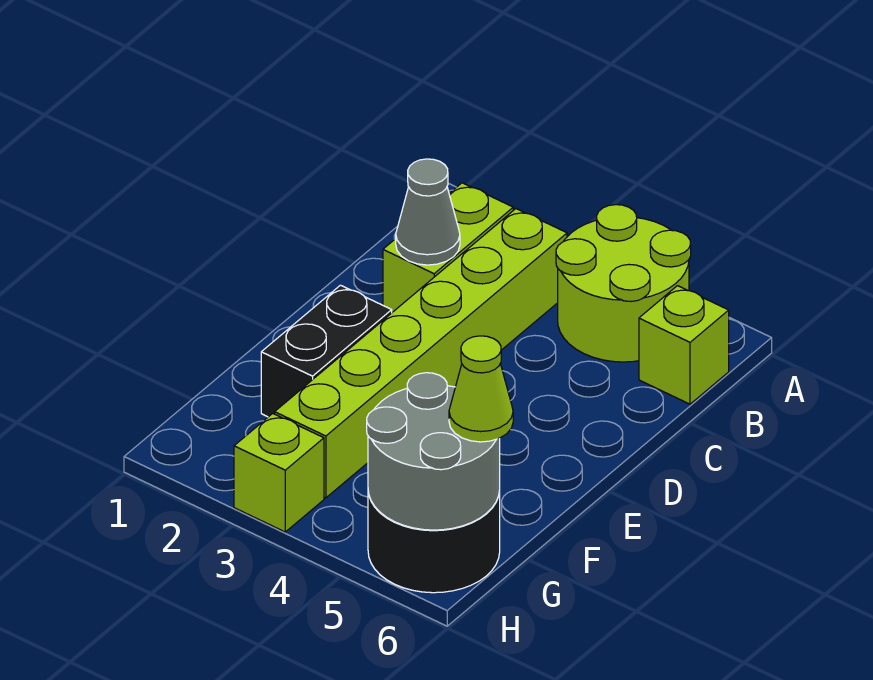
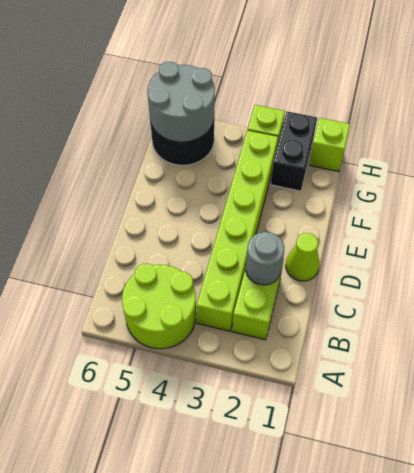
lime 1x1 brick [639,286,729,404] -> lime 1x1 brick moved to [309,118,350,172]
grey 1x1 cone [396,159,460,265] -> grey 1x1 round brick [246,232,284,285]
black 1x2 brick [261,285,392,417] -> black 1x2 brick moved to [271,111,317,191]
lime 1x1 cone [449,336,513,442] -> lime 1x1 cone moved to [286,233,319,281]

